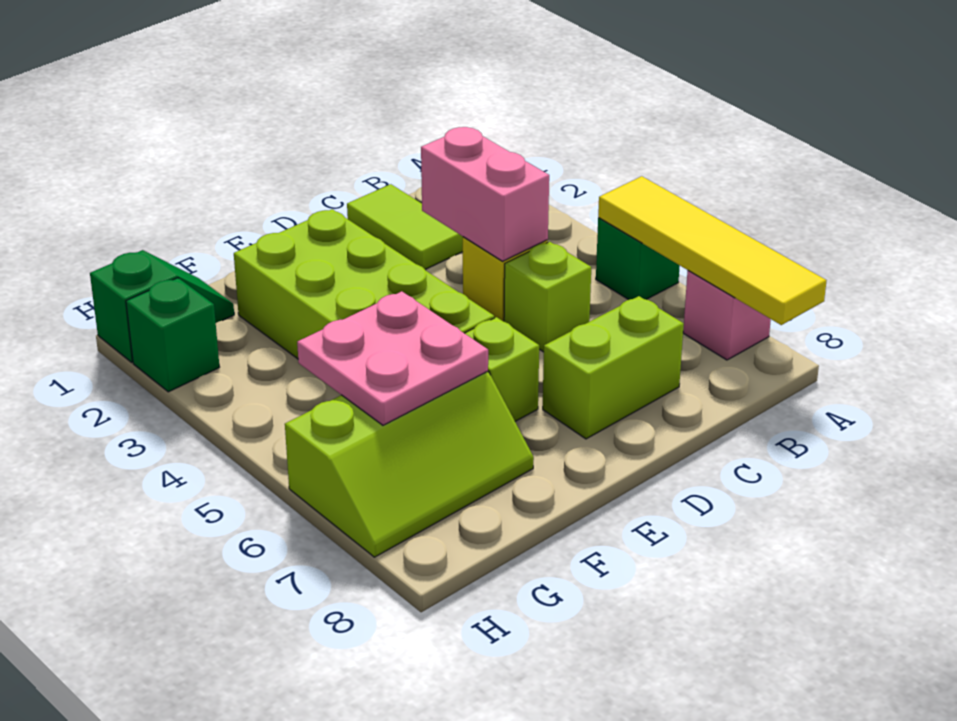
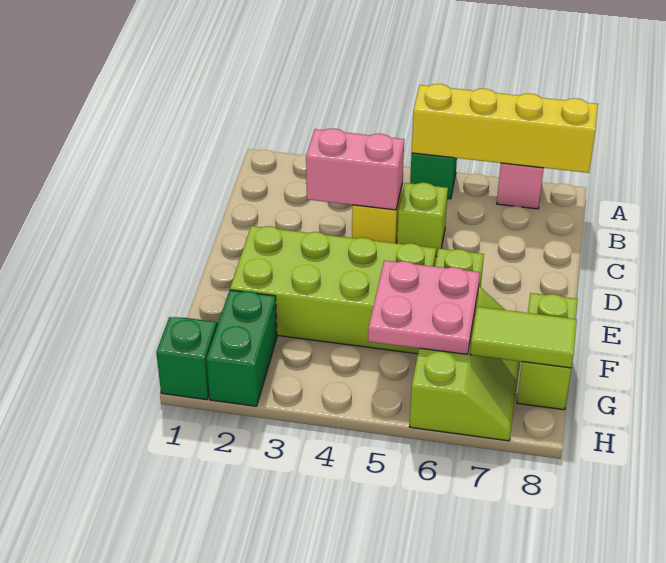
yellow 1x4 tile [598,176,827,325] -> yellow 1x4 brick [412,84,598,173]
lime 1x2 tile [347,184,463,270] -> lime 1x2 tile moved to [470,307,577,368]
lime 1x2 brick [543,296,684,439] -> lime 1x2 brick moved to [517,293,578,410]
green 1x1 brick [126,278,219,392] -> green 1x2 brick [206,290,277,406]

